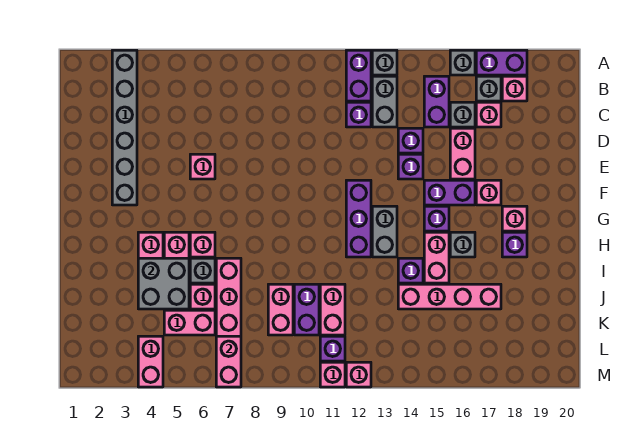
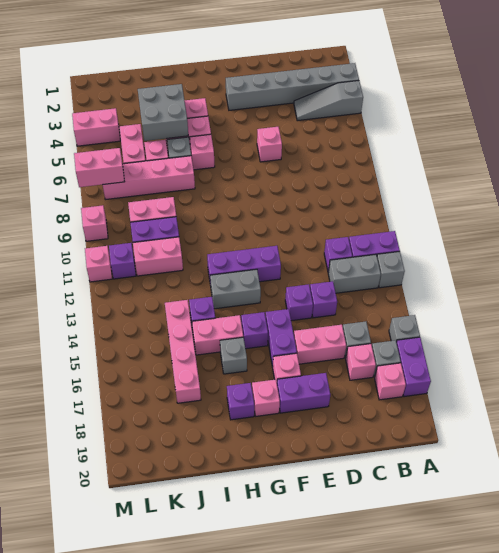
none -> grey 1x3 slope [294,81,363,121]
purple 1x2 brick [424,76,449,127] -> purple 1x2 brick moved to [277,373,330,413]
pink 1x1 brick [346,362,371,387] -> pink 1x1 brick moved to [81,205,108,241]

